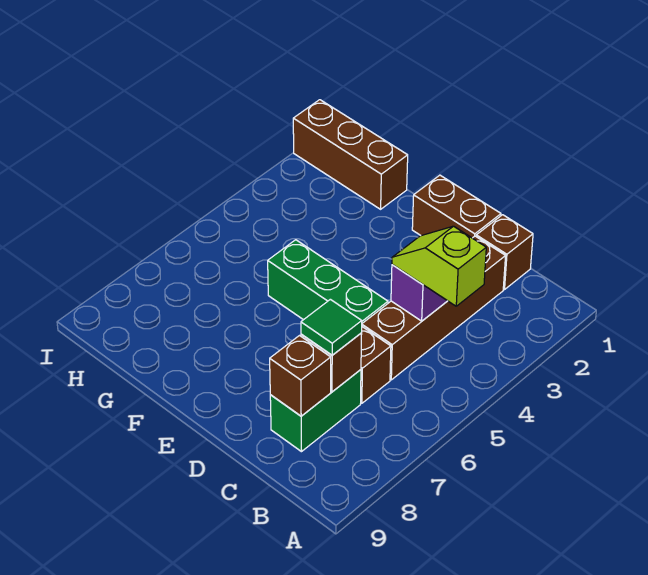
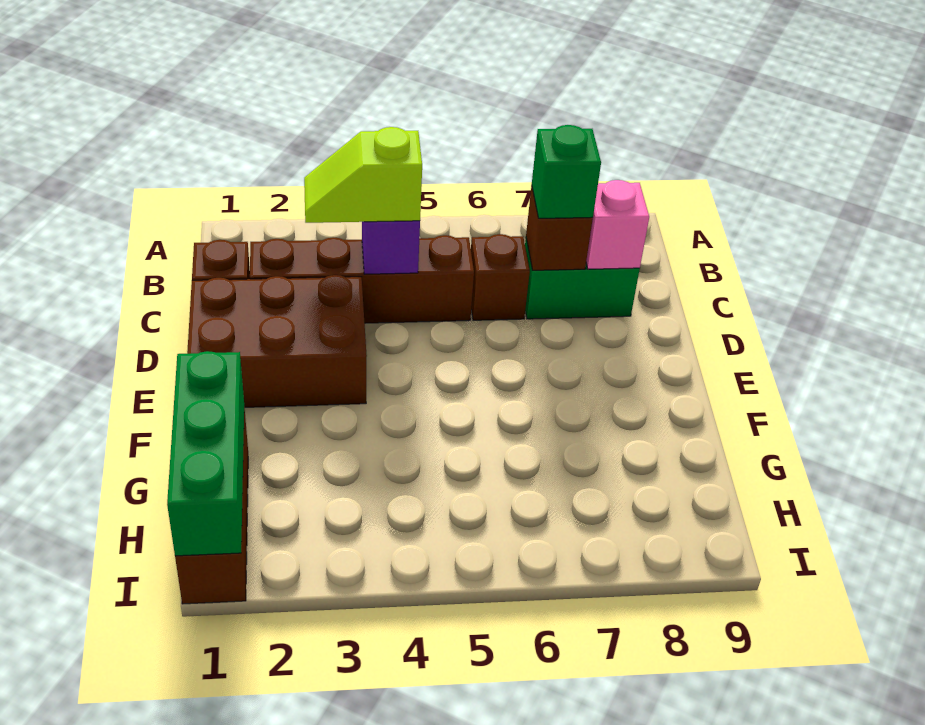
lime 1x2 slope [392,226,486,306] -> lime 1x2 slope turned to [304,127,422,223]
green 1x1 tile [301,299,362,355] -> green 1x1 brick [532,125,601,218]
brown 1x1 brick [270,336,331,416] -> pink 1x1 brick [586,180,649,269]
brown 1x2 brick [412,175,501,238] -> brown 2x3 brick [187,275,367,407]
green 1x3 brick [268,240,388,323] -> green 1x3 brick moved to [167,351,244,556]

